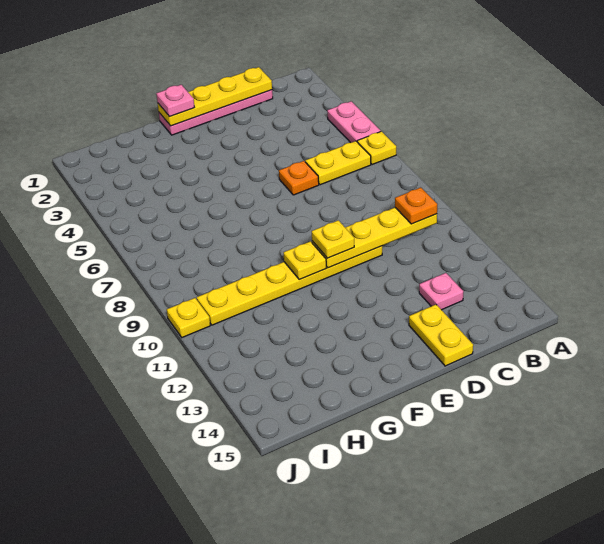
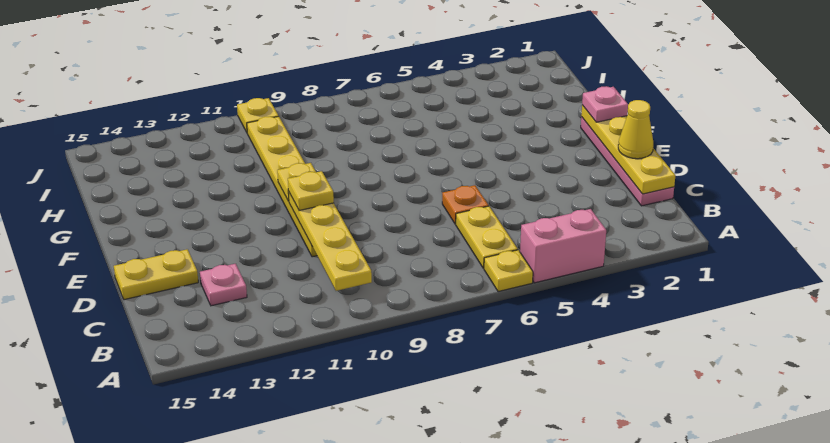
pink 1x2 plate [327,101,381,143] -> pink 1x2 brick [520,209,606,283]
orange 1x1 plate [395,188,437,224] -> none
none -> yellow 1x1 cone [618,100,653,159]

